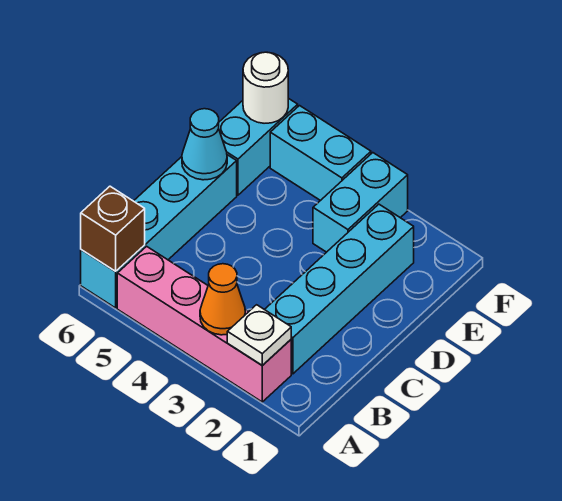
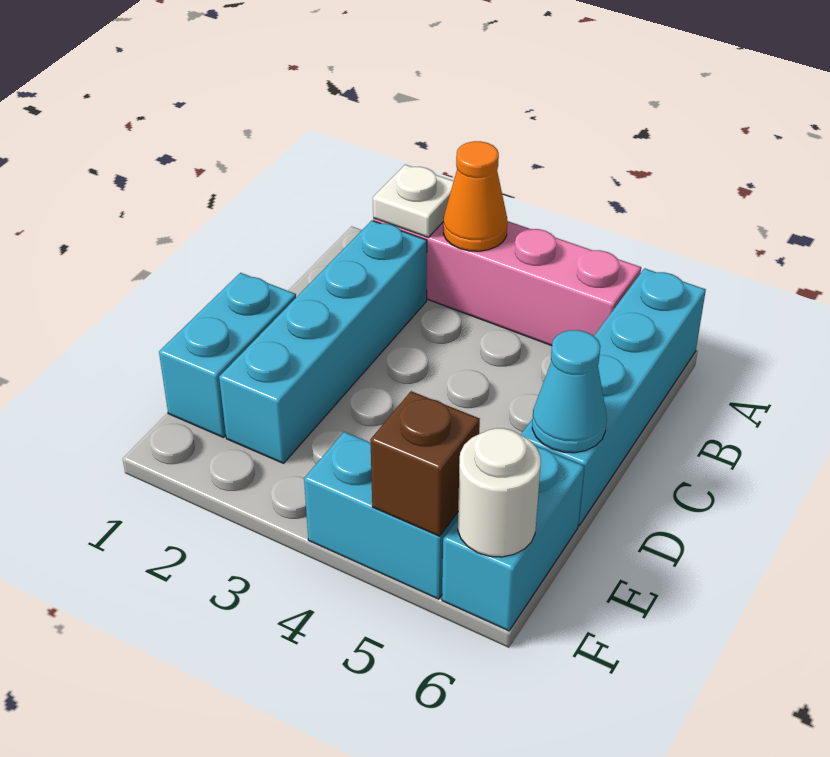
brown 1x1 brick [81,186,145,271] -> brown 1x1 brick moved to [370,391,480,536]
cyan 1x2 brick [313,153,408,252] -> cyan 1x2 brick moved to [159,273,296,437]

